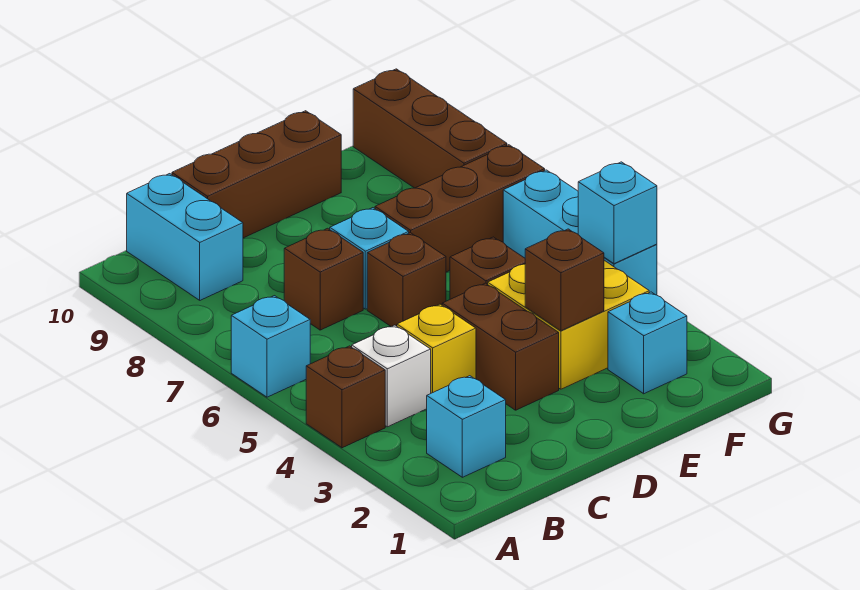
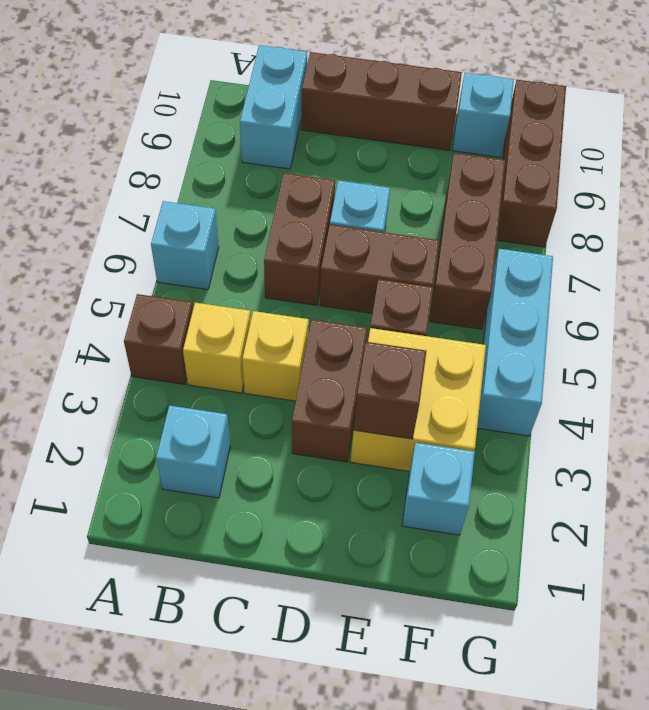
white 1x1 brick [352,325,431,427] -> yellow 1x1 brick [183,303,251,393]
brown 1x1 brick [284,228,363,330] -> brown 1x2 brick [264,173,335,305]
brown 1x1 brick [367,233,446,327] -> brown 1x2 brick [320,225,439,313]
brown 1x3 brick [375,145,545,272] -> brown 1x3 brick turned to [430,153,505,329]
cyan 1x1 brick [578,162,657,264] -> cyan 1x1 brick moved to [452,73,514,157]

